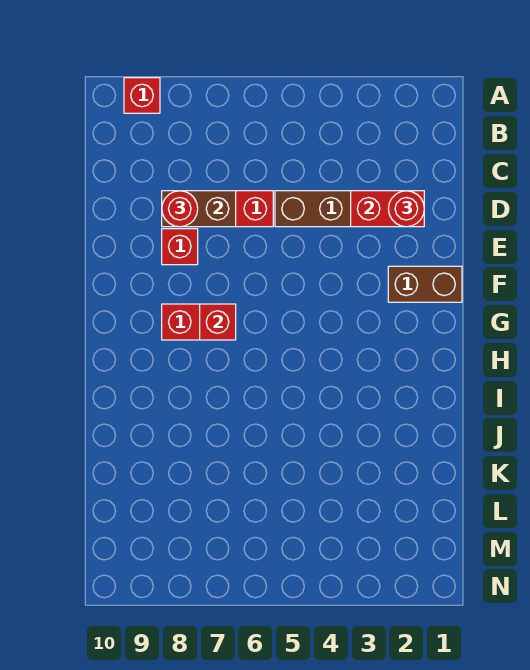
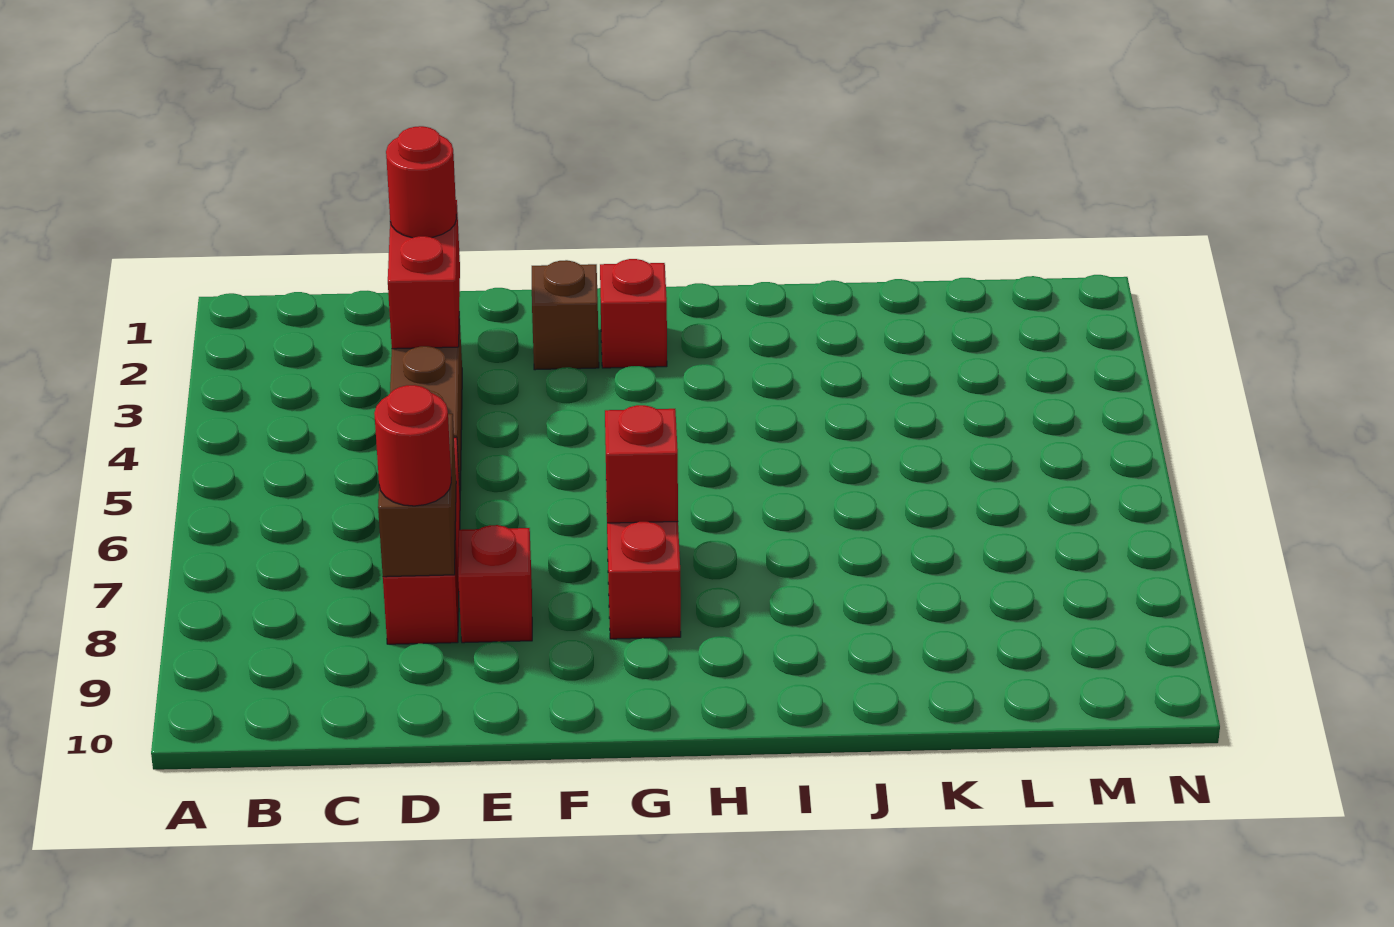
red 1x1 brick [124,78,160,113] -> red 1x1 brick moved to [600,259,667,368]
brown 1x2 brick [388,266,462,302] -> brown 1x1 brick [532,260,599,370]

